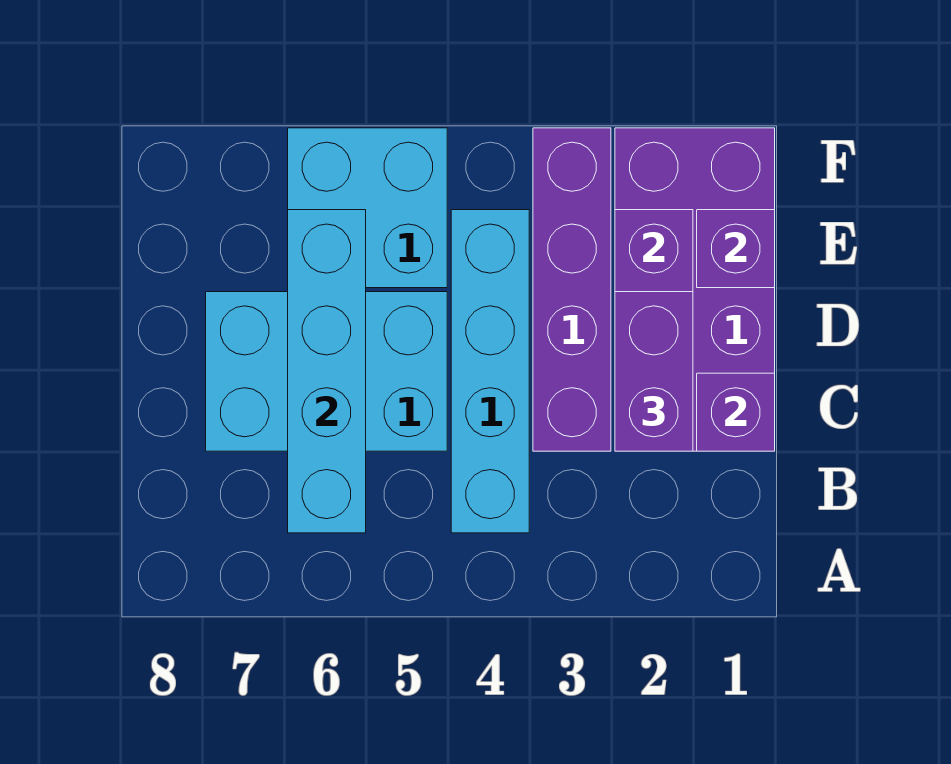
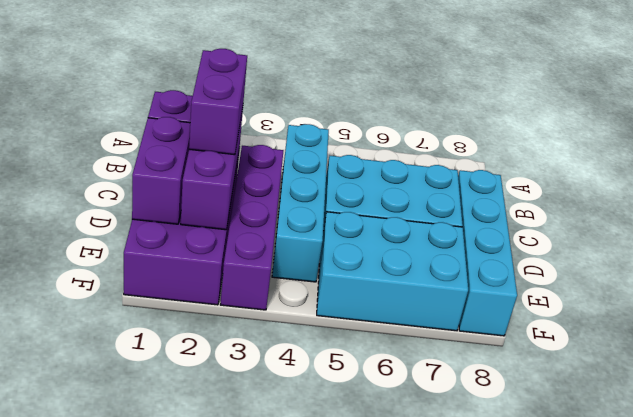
cyan 1x4 brick [288,210,366,533] -> cyan 1x4 brick moved to [458,170,517,336]
purple 1x1 brick [697,210,775,288] -> purple 1x2 brick [132,117,190,224]
cyan 2x2 brick [288,128,447,288] -> cyan 2x3 brick [317,212,468,331]

